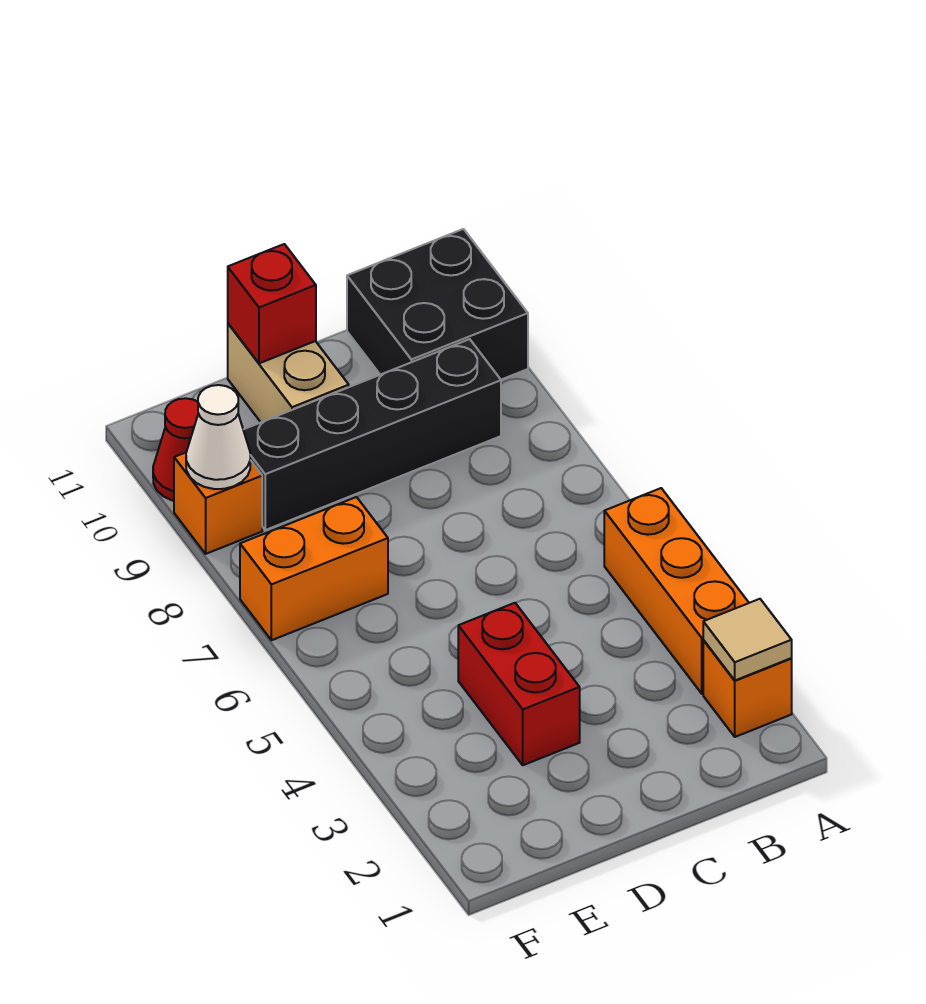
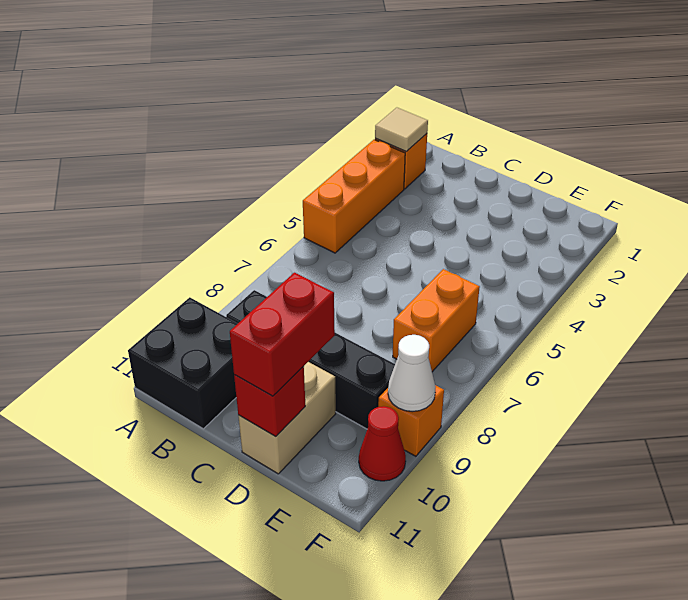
red 1x2 brick [458,603,580,765] -> red 1x2 brick moved to [230,273,335,396]
orange 1x2 brick [240,497,388,640] -> orange 1x2 brick turned to [393,269,480,372]

